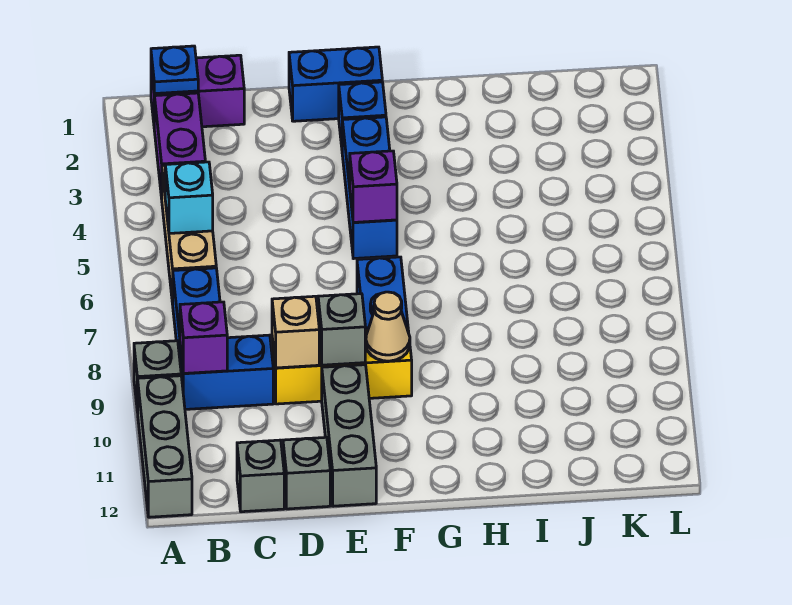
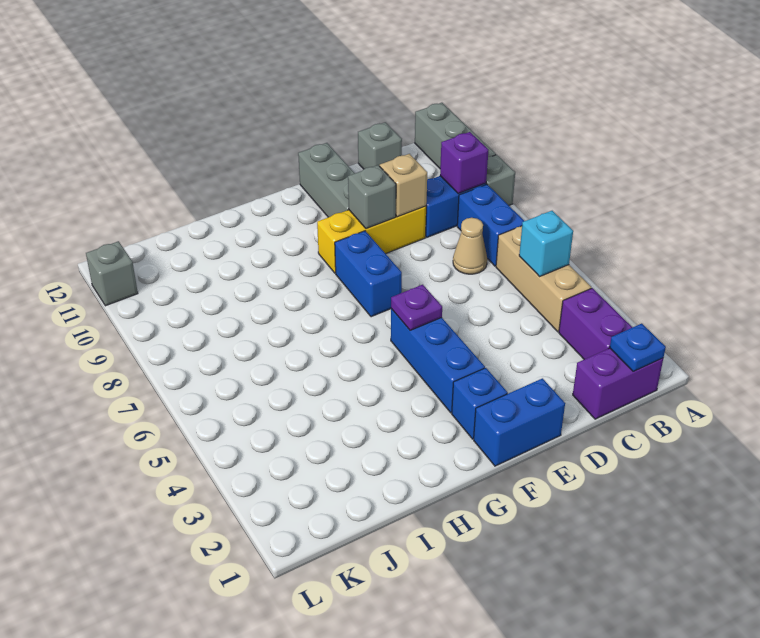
grey 1x1 brick [283,437,330,509] -> grey 1x1 brick moved to [86,241,138,306]
purple 1x1 brick [350,151,397,222] -> purple 1x1 plate [391,285,442,330]
tan 1x1 cone [366,292,410,361] -> tan 1x1 cone moved to [453,218,487,274]

